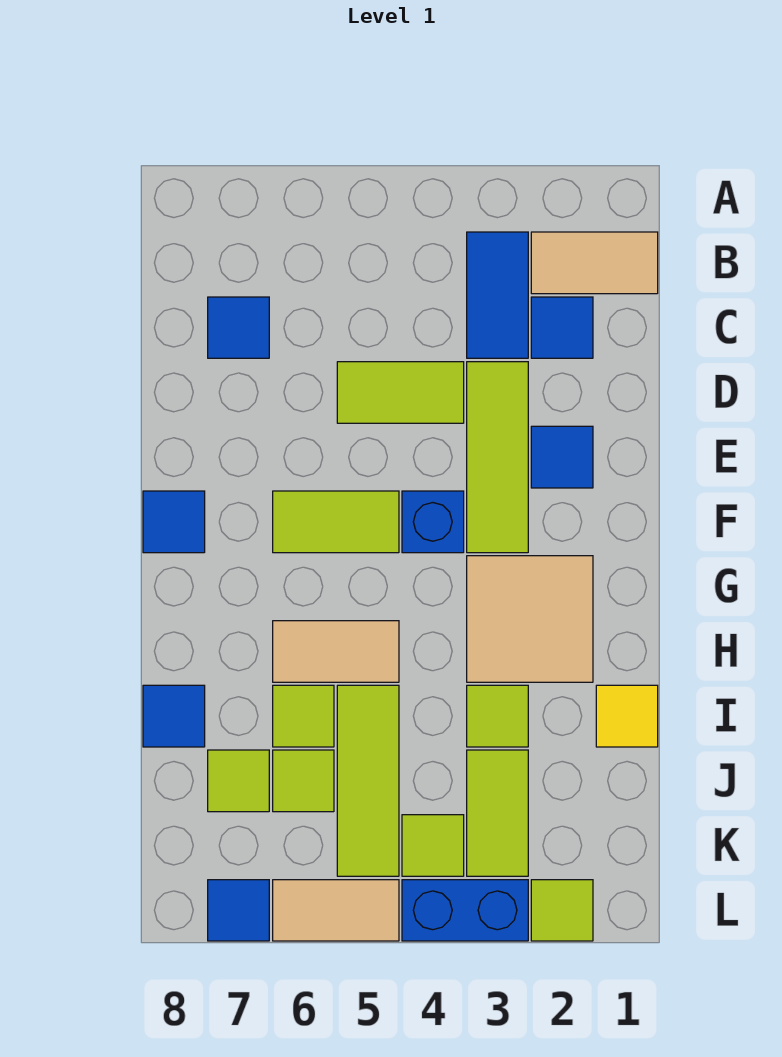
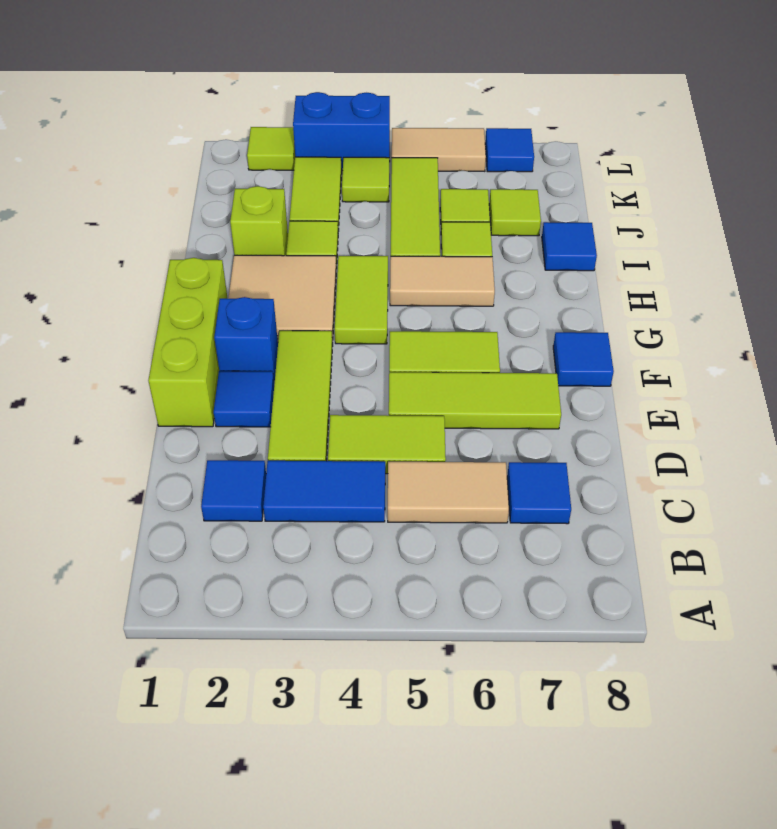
tan 1x2 tile [531,232,658,294] -> tan 1x2 tile moved to [388,462,509,523]
blue 1x2 tile [467,232,528,358] -> blue 1x2 tile turned to [263,461,385,522]
none -> lime 1x3 brick [148,258,228,427]
none -> lime 1x3 tile [389,372,561,429]
blue 1x1 brick [402,491,464,553] -> blue 1x1 brick moved to [214,297,278,384]
none -> lime 1x2 tile [335,256,388,344]
yellow 1x1 tile [596,685,658,747] -> none
none -> lime 1x1 brick [230,186,288,256]

